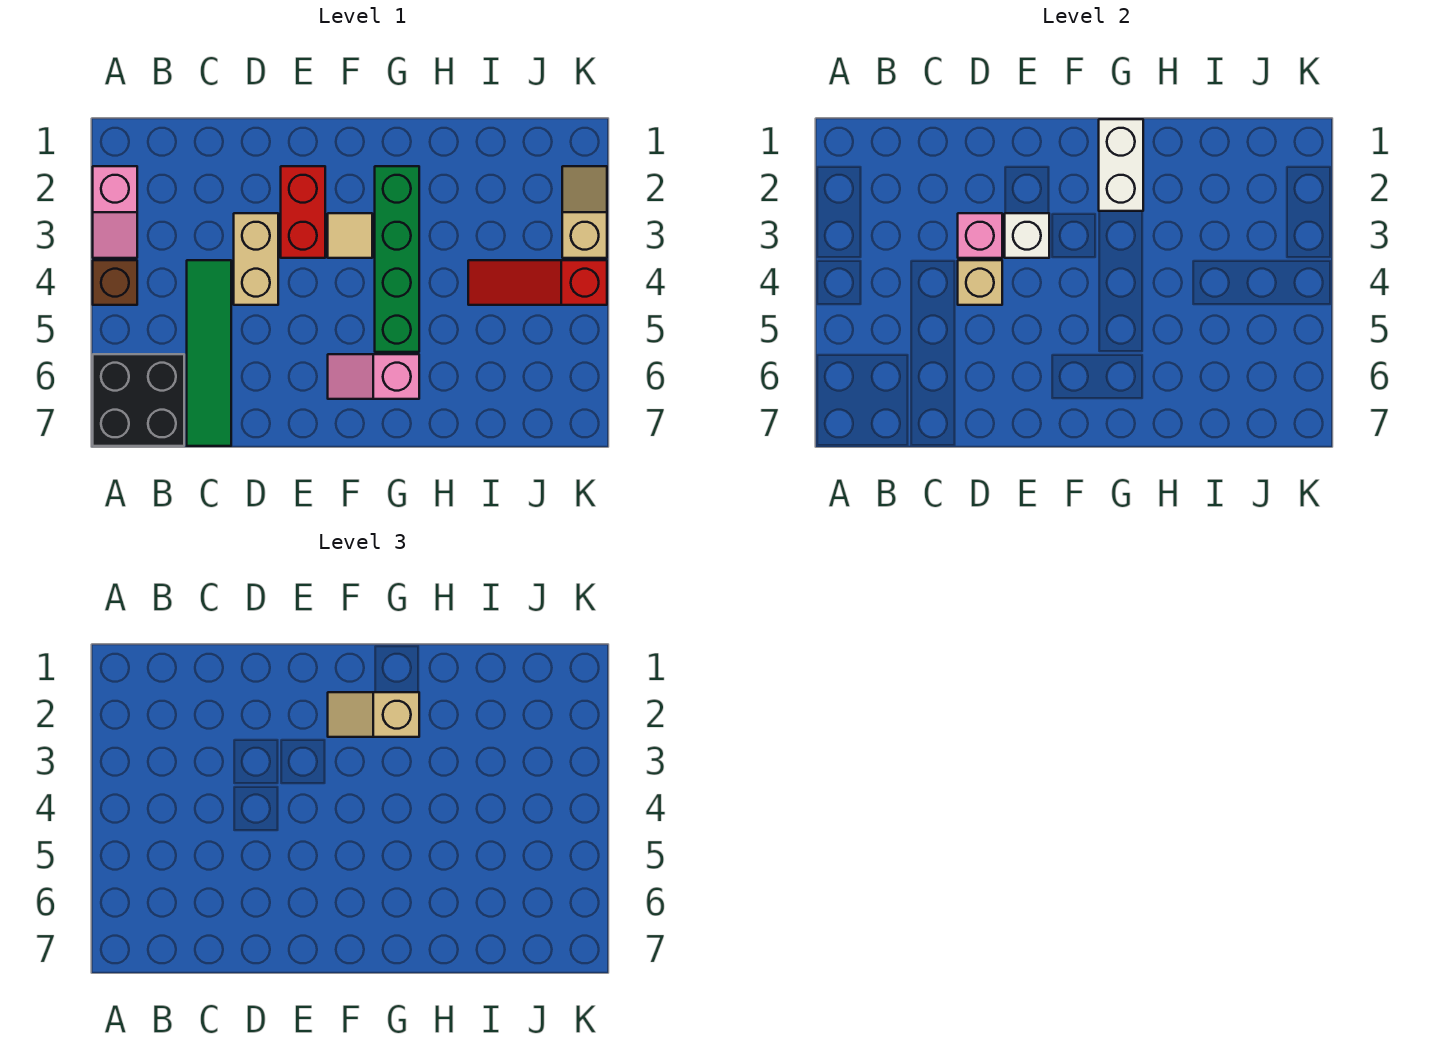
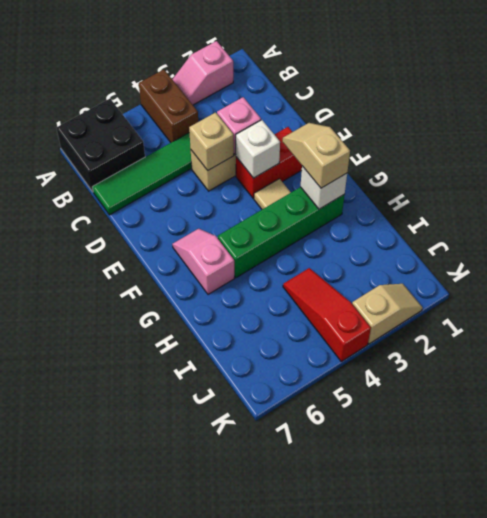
brown 1x1 brick [93,260,137,305] -> brown 1x2 brick [139,70,198,142]
white 1x2 brick [1099,119,1143,211] -> white 1x1 brick [300,166,347,209]

